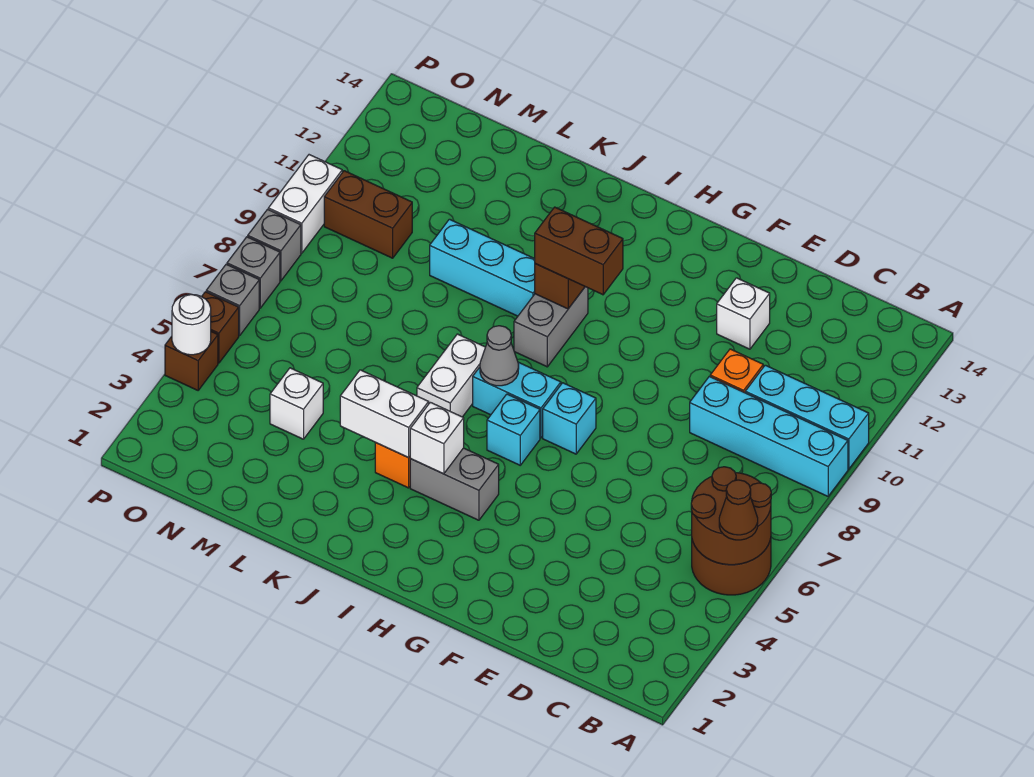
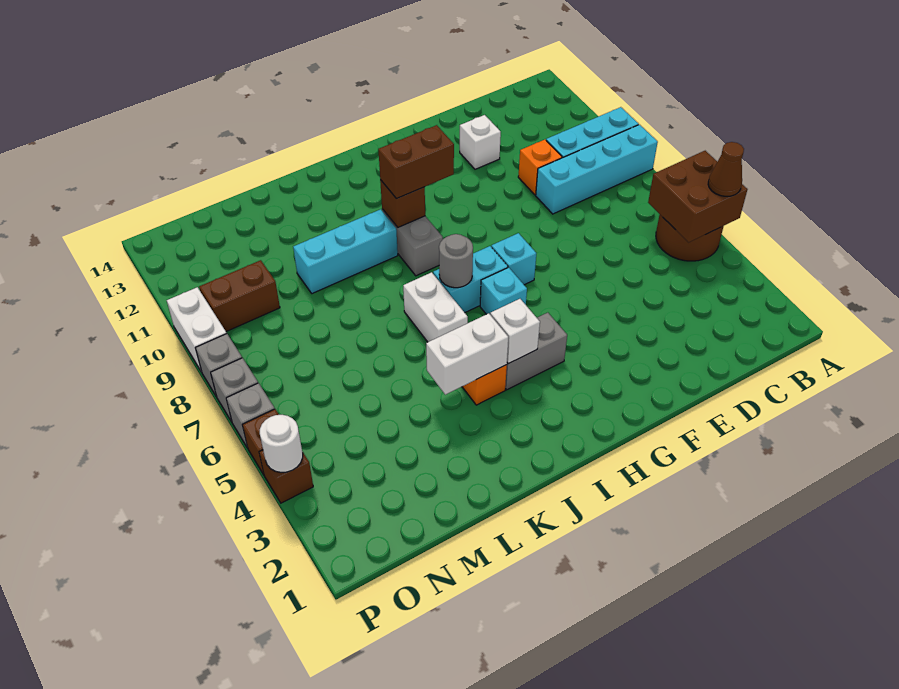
brown 2x2 round brick [691,467,771,565] -> brown 2x2 brick [648,151,747,242]
grey 1x1 cone [480,326,519,386] -> grey 1x1 round brick [439,234,473,288]
white 1x1 brick [270,368,323,439] -> none

